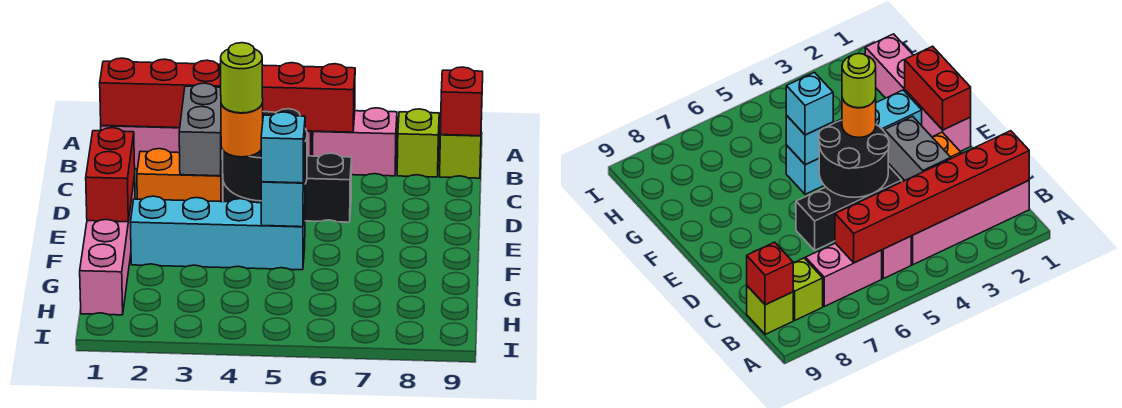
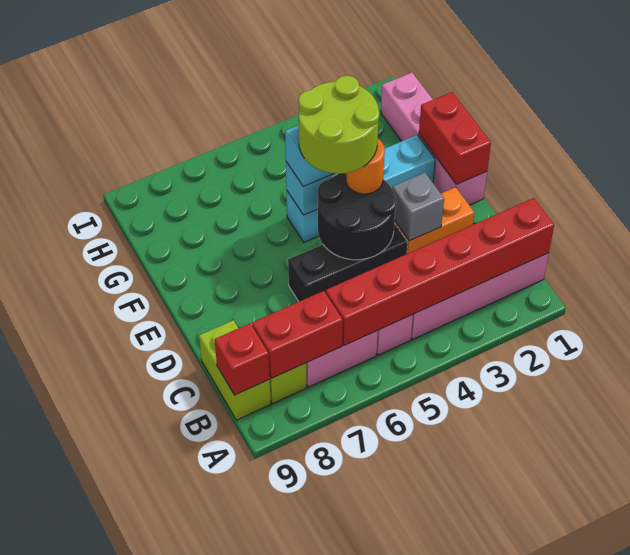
none -> red 1x2 brick [252,291,343,378]
lime 1x1 brick [440,135,481,178] -> lime 1x2 brick [199,320,271,420]
grey 1x2 brick [179,83,223,176] -> grey 1x1 brick [392,173,444,241]
lime 1x1 round brick [221,43,263,113] -> lime 2x2 round brick [298,76,379,174]

